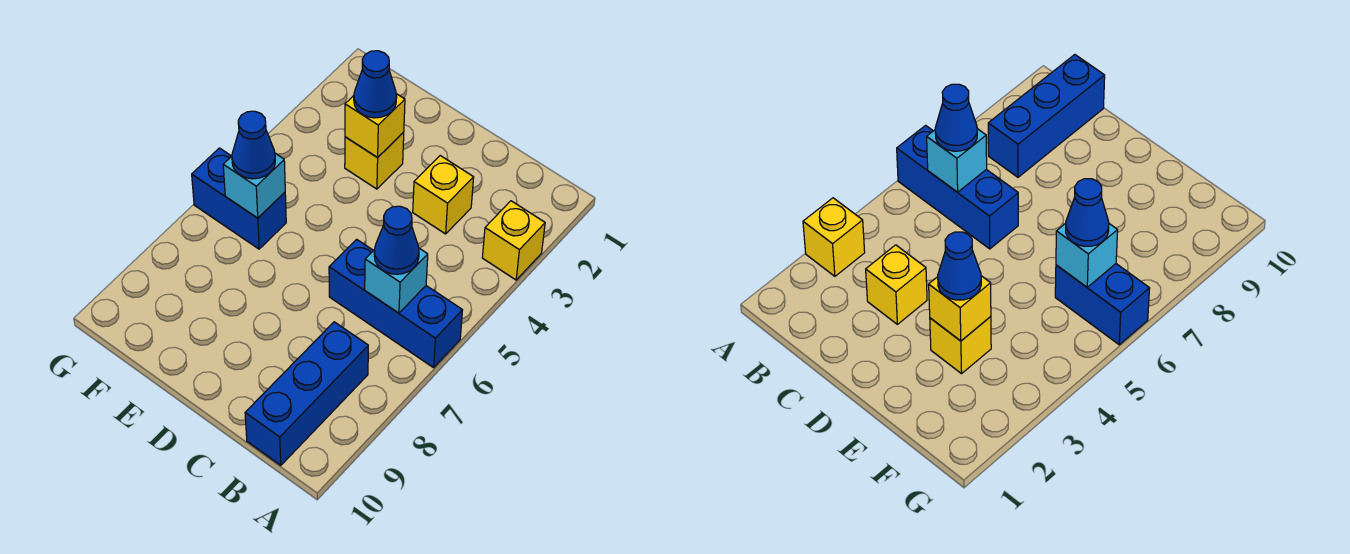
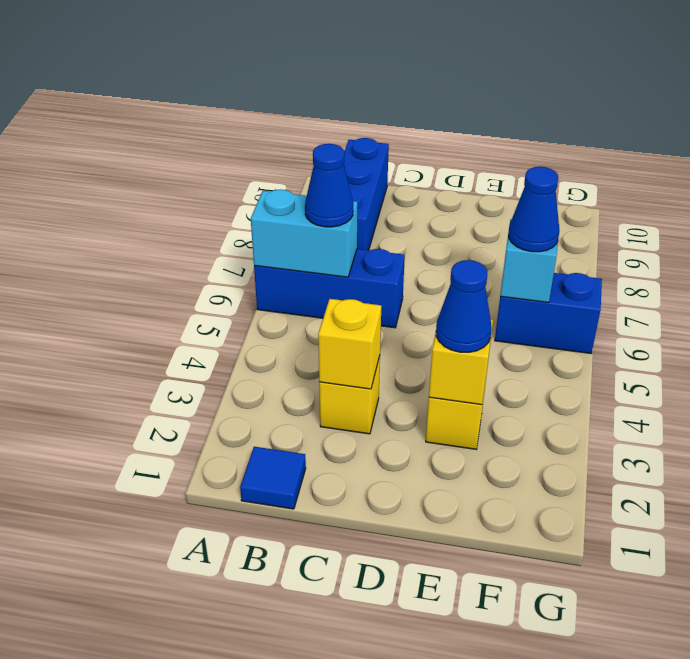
yellow 1x1 brick [482,201,545,280] -> yellow 1x1 brick moved to [318,299,381,389]
none -> blue 1x1 tile [240,447,306,509]
cyan 1x1 brick [365,248,428,313] -> cyan 1x2 brick [251,190,357,277]

